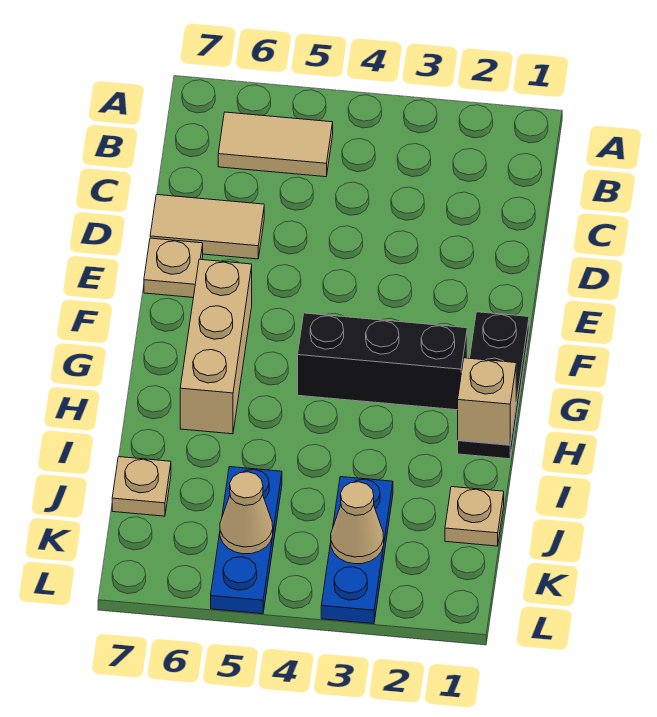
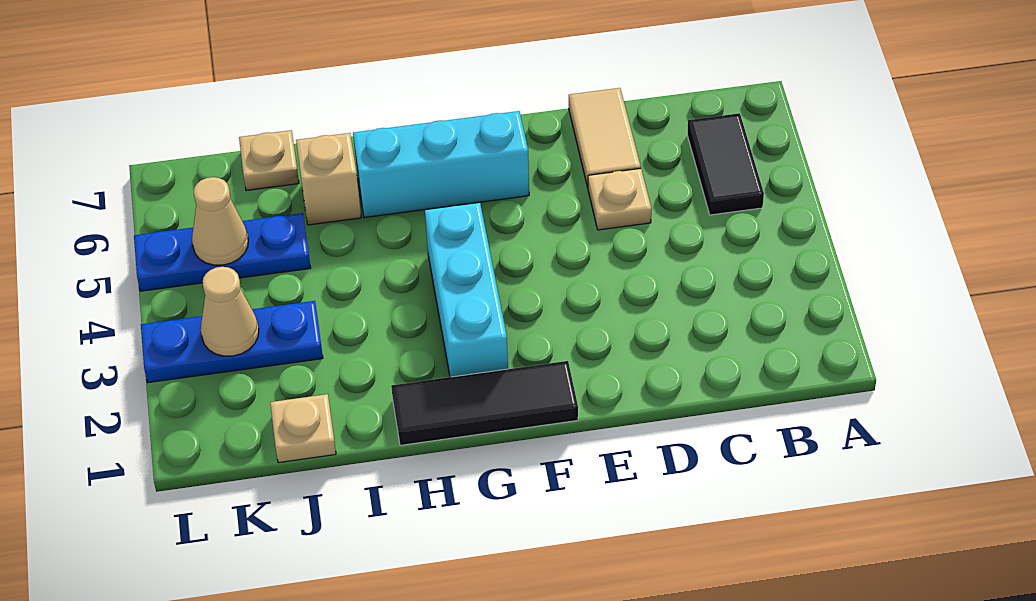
tan 1x2 tile [218,112,333,177] -> black 1x2 tile [687,113,764,215]
tan 1x1 plate [144,238,203,298] -> tan 1x1 plate moved to [588,168,652,230]
black 1x3 plate [458,312,529,459] -> black 1x3 tile [391,361,578,445]
tan 1x3 brick [180,259,252,434] -> cyan 1x3 brick [353,111,529,218]
black 1x3 brick [298,313,467,410] -> cyan 1x3 brick [425,203,508,377]
tan 1x1 brick [458,358,516,445] -> tan 1x1 brick moved to [296,133,361,225]

